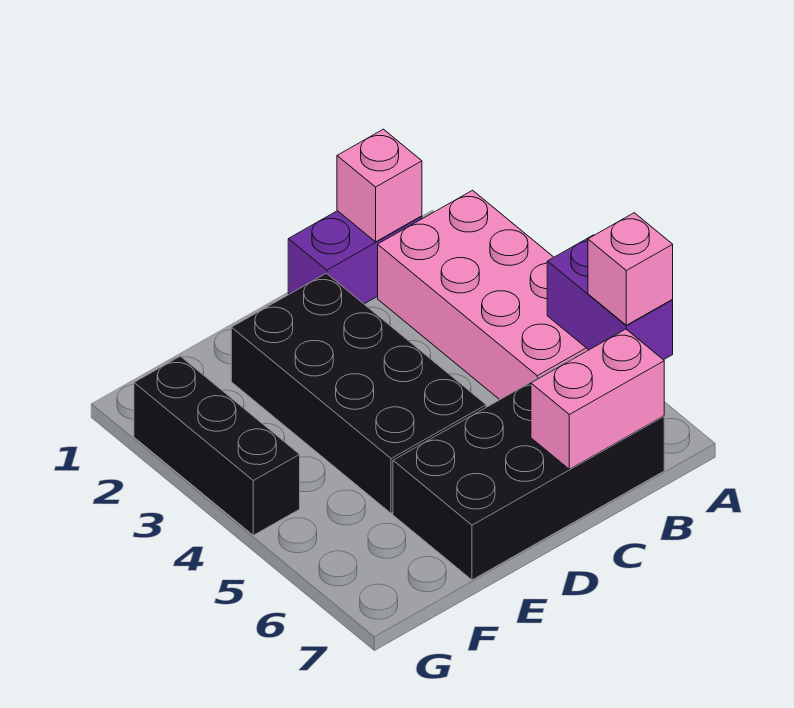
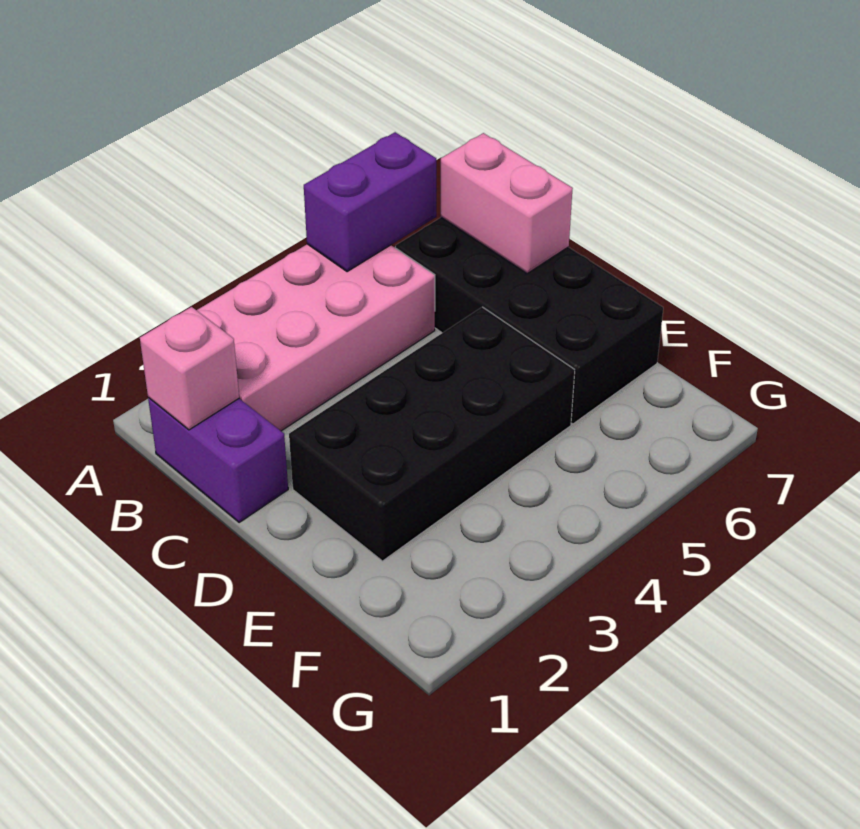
pink 1x1 brick [588,213,673,325] -> none
black 1x3 brick [134,356,300,535] -> none

